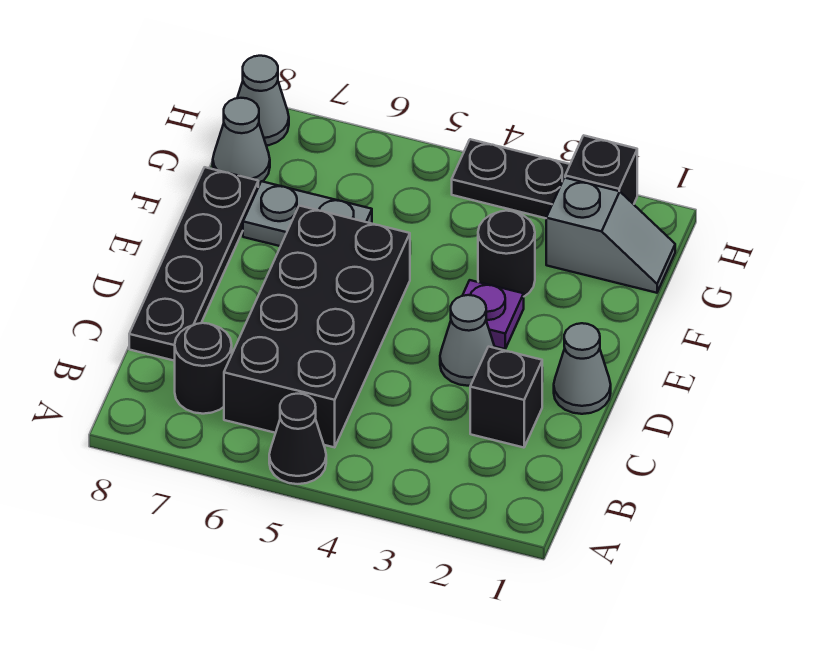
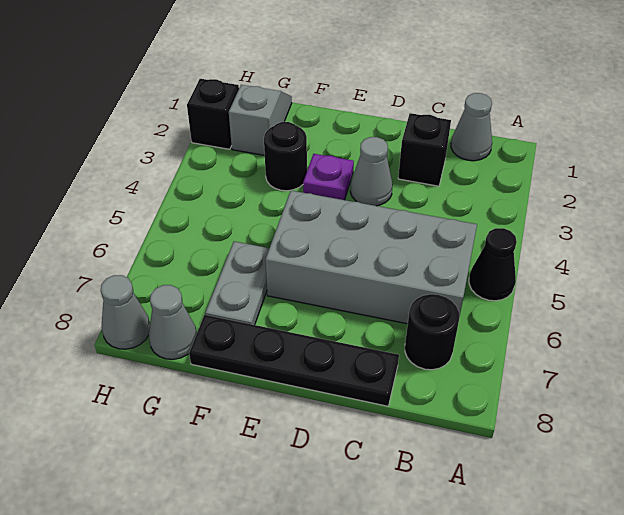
black 2x4 brick [224,206,410,447] -> grey 2x4 brick [265,191,477,324]
grey 1x1 cone [554,323,611,414] -> grey 1x1 cone moved to [451,93,492,161]
black 1x2 plate [452,139,570,218] -> none

